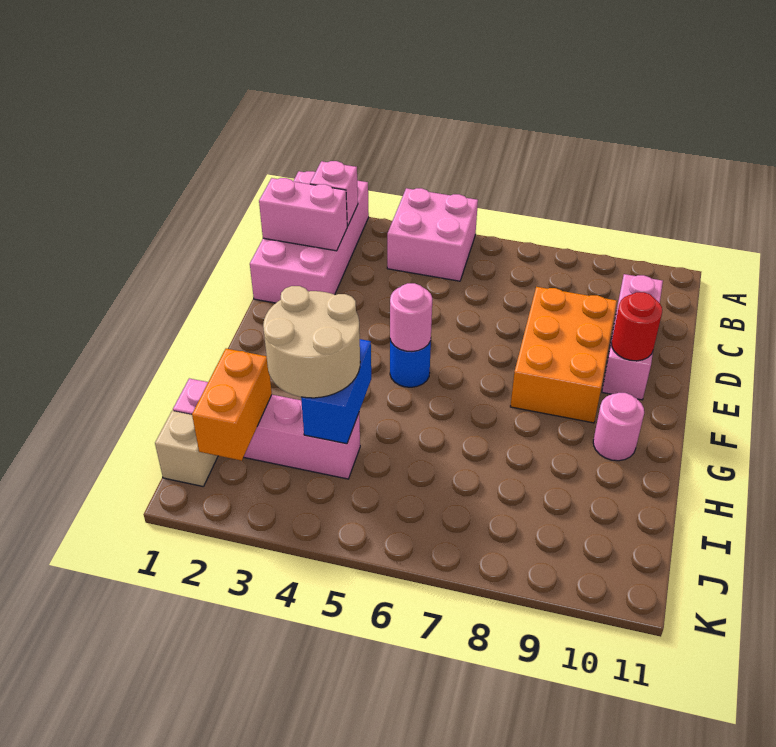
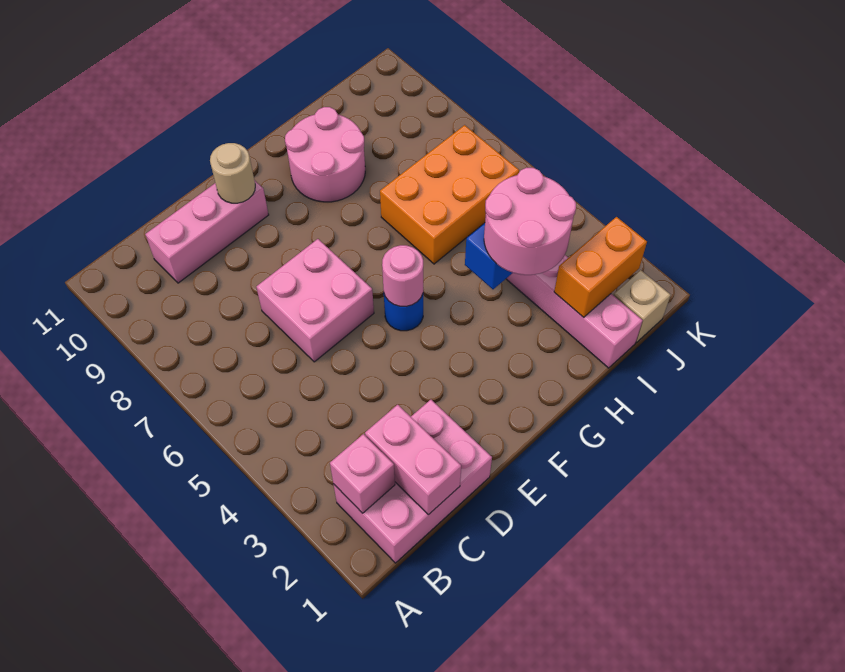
pink 2x4 brick [250,171,369,303] -> pink 2x3 brick [334,400,492,563]
pink 2x2 brick [387,188,478,281] -> pink 2x2 brick moved to [256,239,374,362]
orange 2x3 brick [510,287,617,423] -> orange 2x3 brick moved to [380,125,519,264]
red 1x1 round brick [612,292,662,361] -> tan 1x1 round brick [210,143,255,203]
pink 1x1 round brick [593,393,644,461] -> pink 2x2 round brick [285,107,365,202]
tan 2x2 round brick [263,286,360,398] -> pink 2x2 round brick [484,168,576,275]

